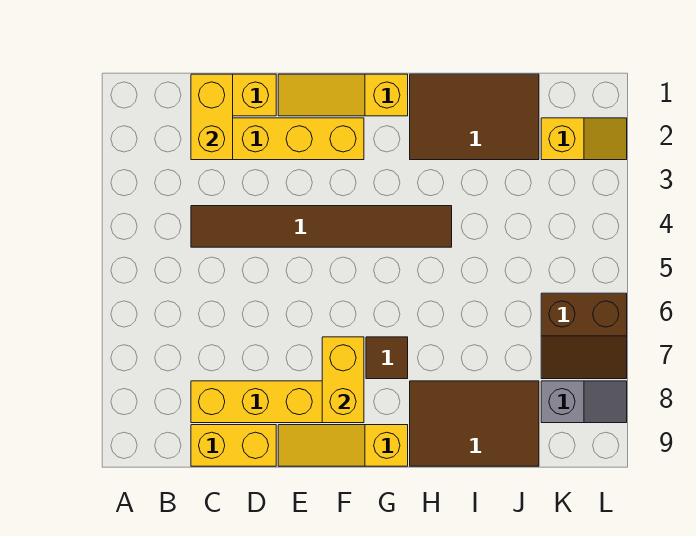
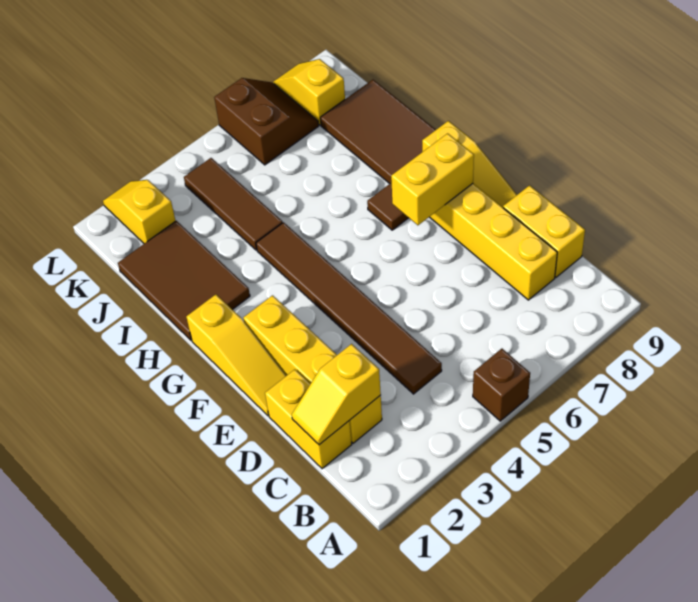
none -> brown 1x1 brick [473,349,530,421]
yellow 1x2 brick [191,74,233,160] -> yellow 1x2 slope [292,344,381,445]
none -> brown 1x3 tile [184,158,283,250]
grey 1x2 slope [541,381,627,423] -> yellow 1x2 slope [273,59,345,125]

